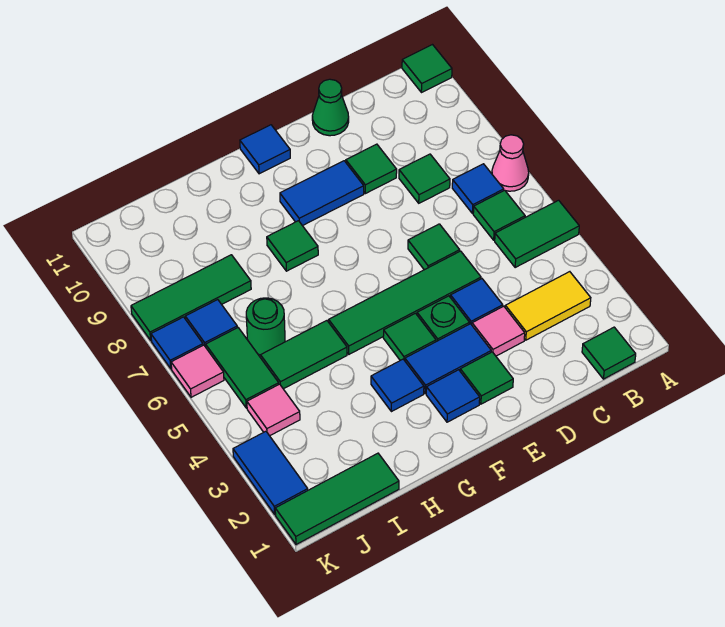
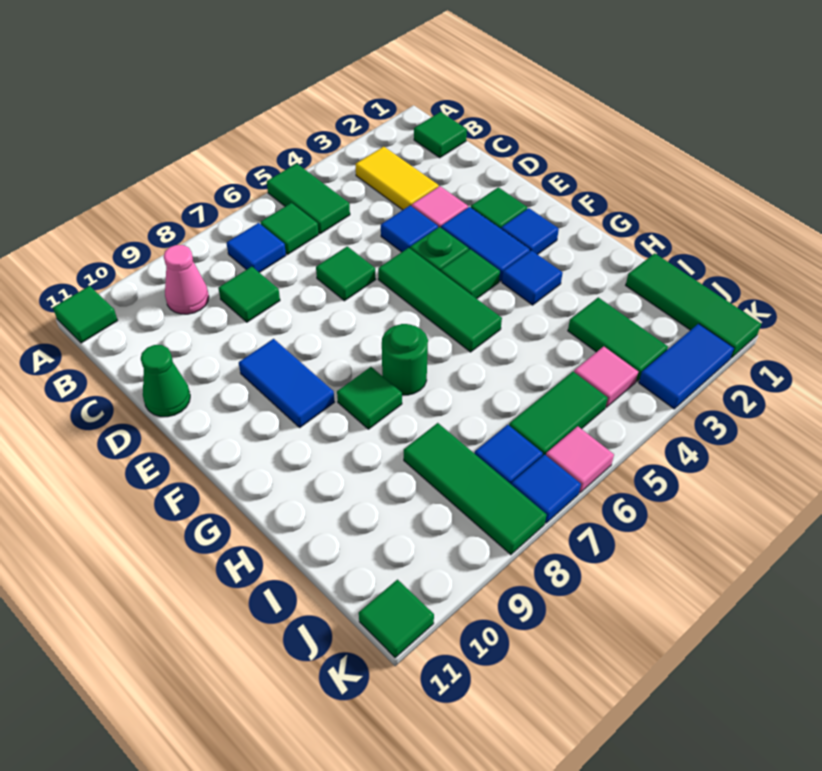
pink 1x1 cone [492,135,529,191] -> pink 1x1 cone moved to [164,245,209,314]
green 1x4 tile [329,251,481,354] -> green 1x3 tile [378,248,502,352]
green 1x1 tile [346,144,397,194] -> green 1x1 tile moved to [359,580,434,658]
blue 1x1 tile [240,125,290,174] -> none
green 1x2 tile [261,321,347,389] -> green 1x2 tile moved to [568,297,668,381]
green 1x1 round brick [246,298,285,355] -> green 1x1 round brick moved to [382,324,428,395]

